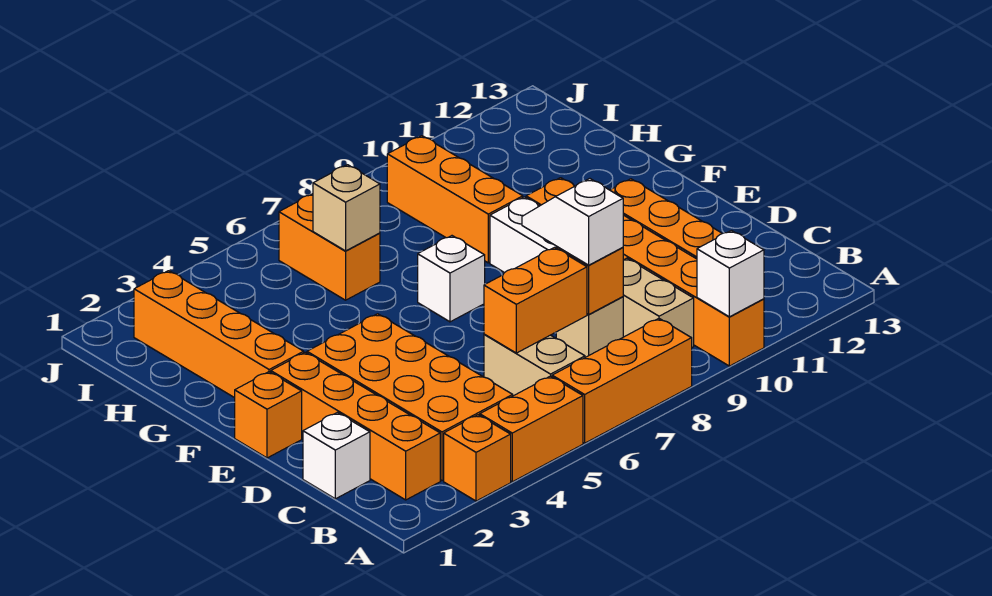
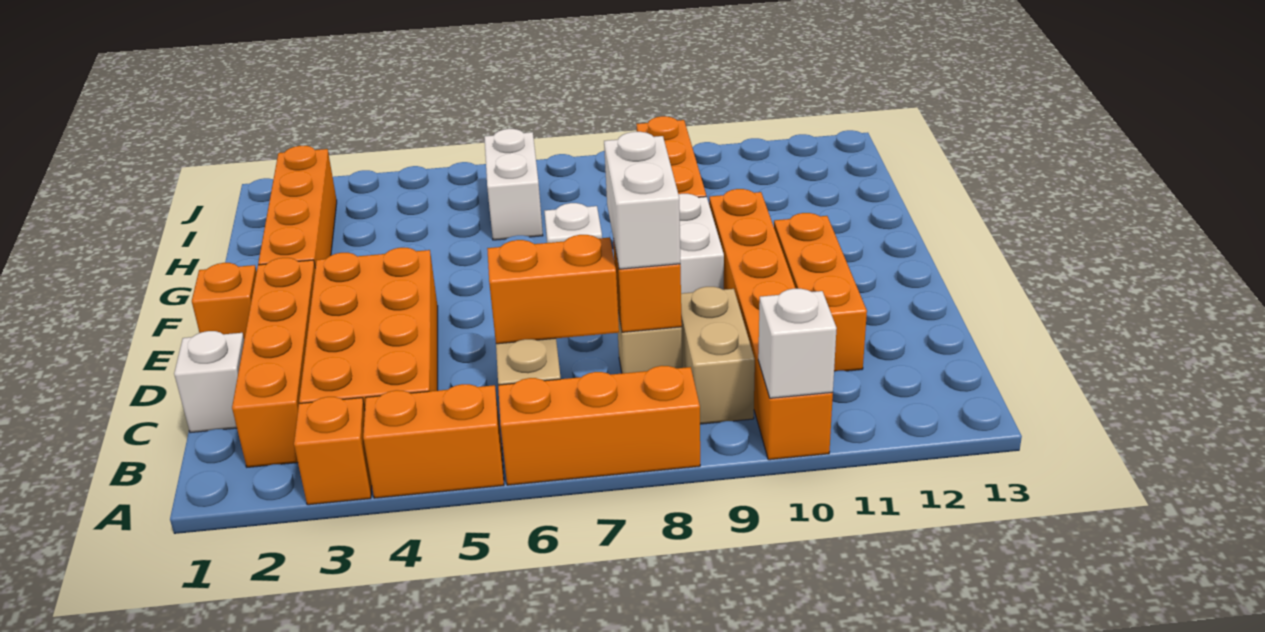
white 1x2 slope [522,179,623,265] -> white 1x2 brick [604,132,680,269]
orange 1x2 brick [279,194,380,300] -> white 1x2 brick [484,129,543,240]
tan 1x1 brick [313,165,380,251] -> none

